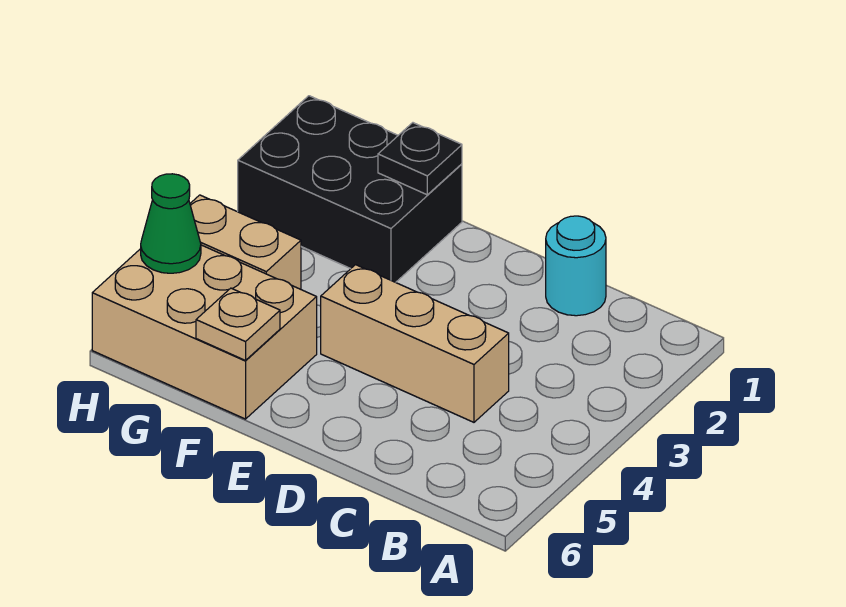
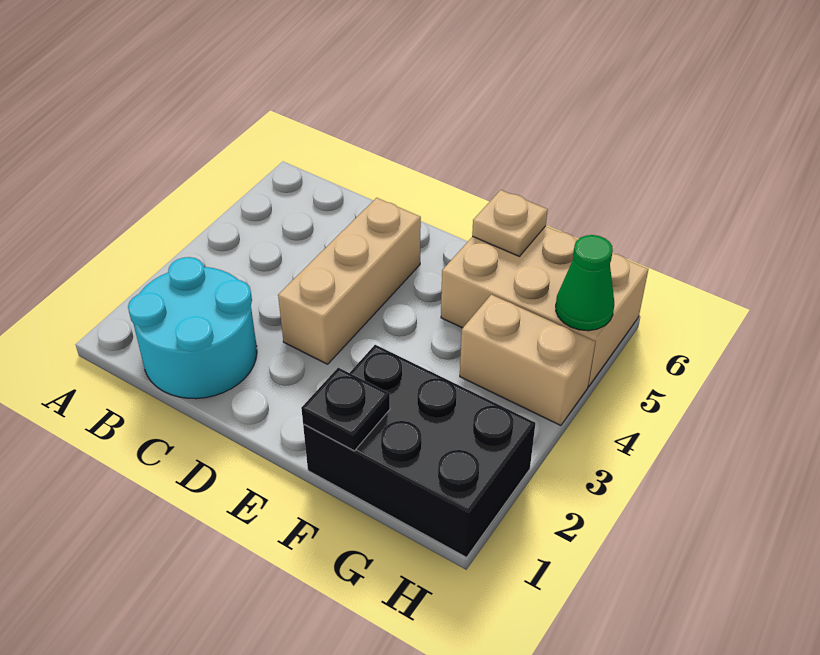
cyan 1x1 round brick [546,216,606,316] -> cyan 2x2 round brick [128,257,257,399]
tan 1x3 brick [321,265,509,422] -> tan 1x3 brick turned to [278,198,421,364]

